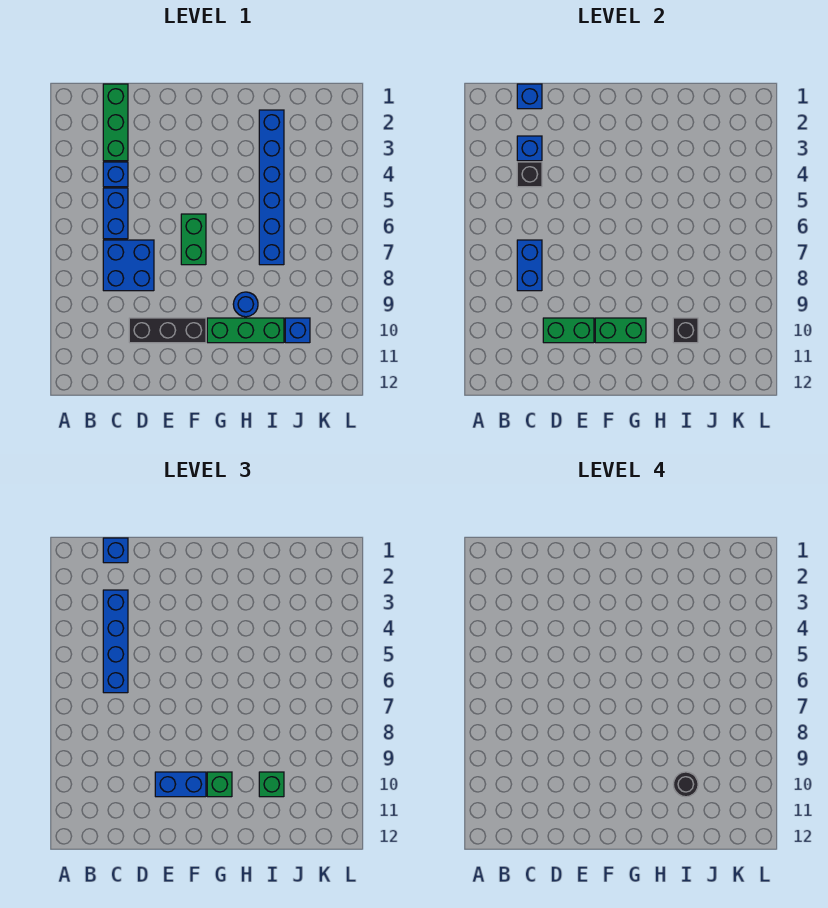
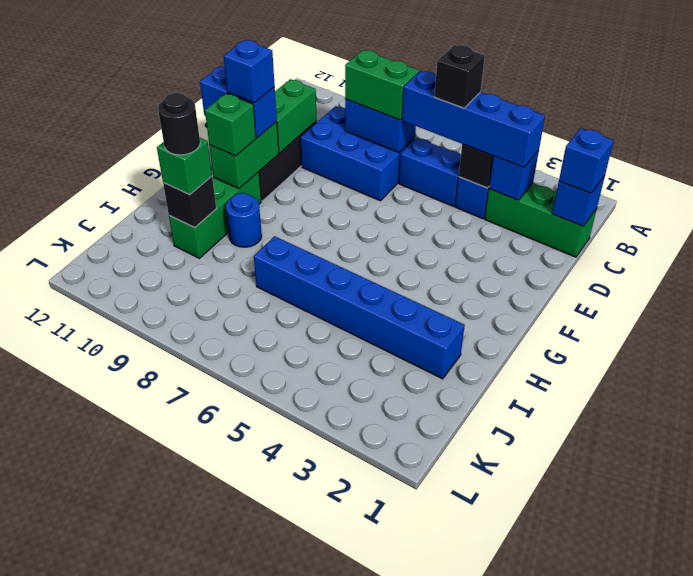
none -> black 1x1 brick [435,45,485,108]
blue 2x2 brick [103,240,154,291] -> blue 2x3 brick [300,106,415,201]
blue 1x2 brick [155,772,206,797] -> blue 1x2 brick turned to [200,66,277,138]
green 1x2 brick [181,214,206,265] -> green 1x2 brick moved to [345,50,419,120]
blue 1x1 brick [285,318,310,343] -> blue 1x1 brick moved to [224,40,275,103]

